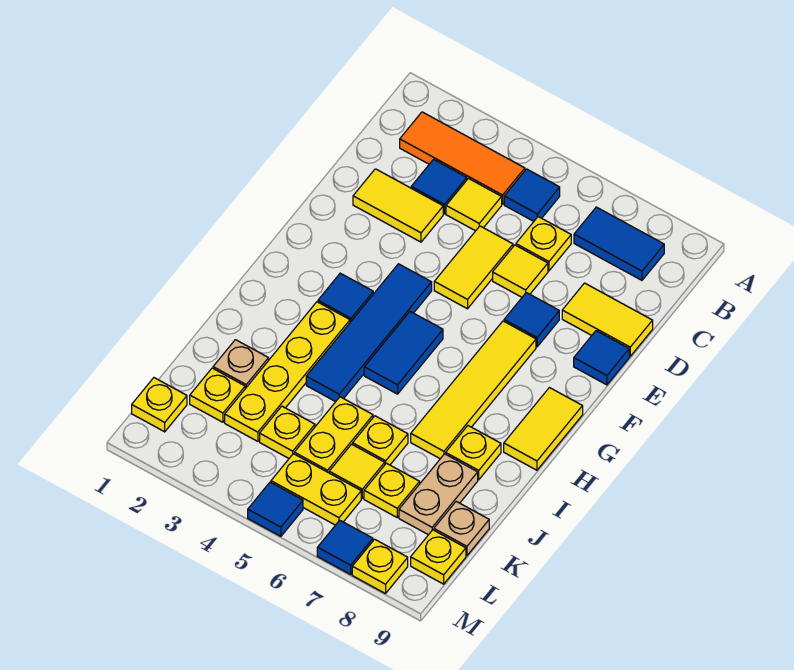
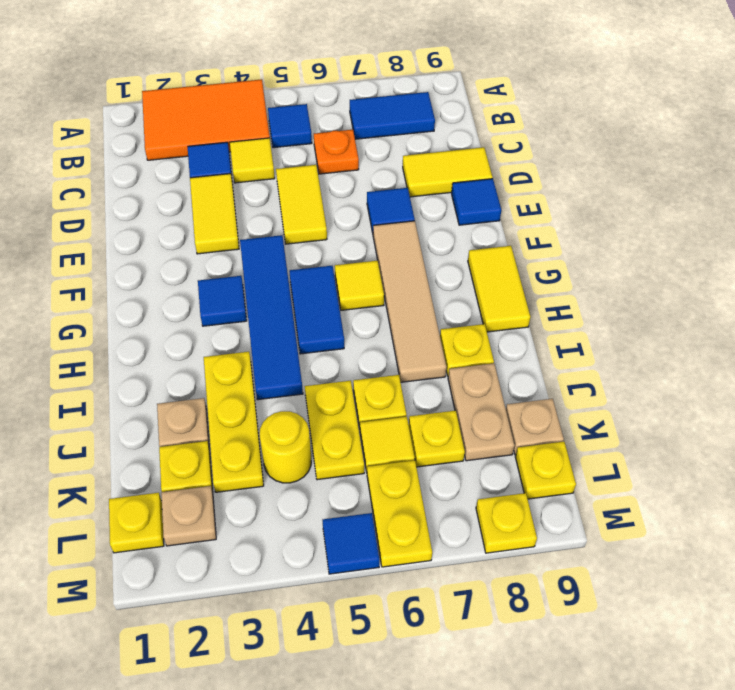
orange 1x3 tile [400,112,525,204] -> orange 2x3 tile [142,79,270,160]
yellow 1x1 plate [516,217,571,271] -> orange 1x1 plate [314,130,359,174]
yellow 1x2 tile [353,169,443,242] -> yellow 1x2 tile turned to [190,174,239,254]
yellow 1x1 tile [493,245,548,297] -> yellow 1x1 tile moved to [335,260,384,310]
yellow 1x4 tile [411,321,536,459] -> tan 1x4 tile [373,221,447,382]
yellow 1x4 plate [225,302,350,441] -> yellow 1x3 plate [204,352,264,492]
yellow 1x1 plate [260,406,315,458] -> yellow 1x1 round brick [260,411,311,483]
none -> tan 1x1 plate [161,486,216,546]
yellow 1x2 plate [271,454,361,525] -> yellow 1x2 plate turned to [367,460,432,567]
blue 1x1 tile [317,520,373,574] -> none

